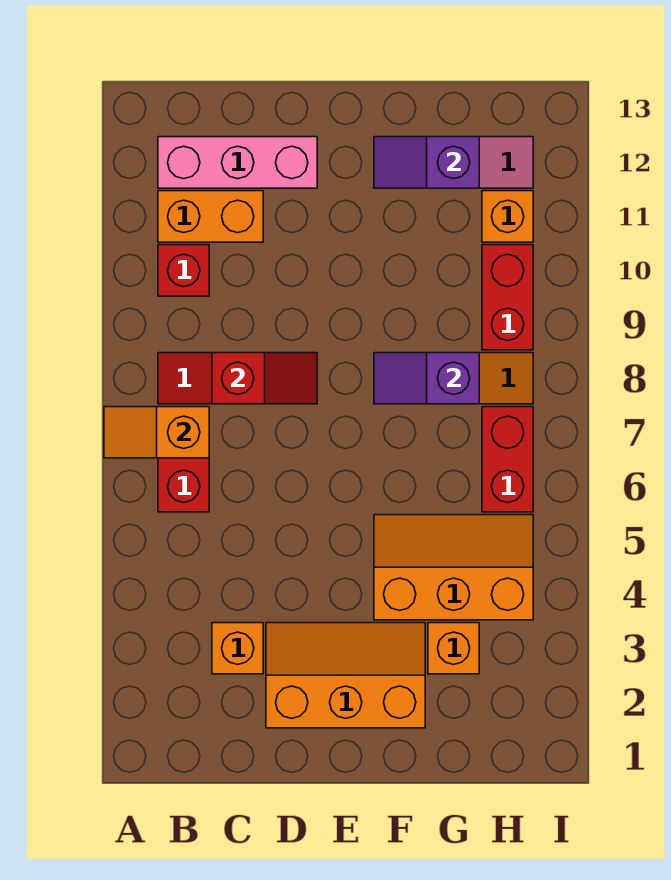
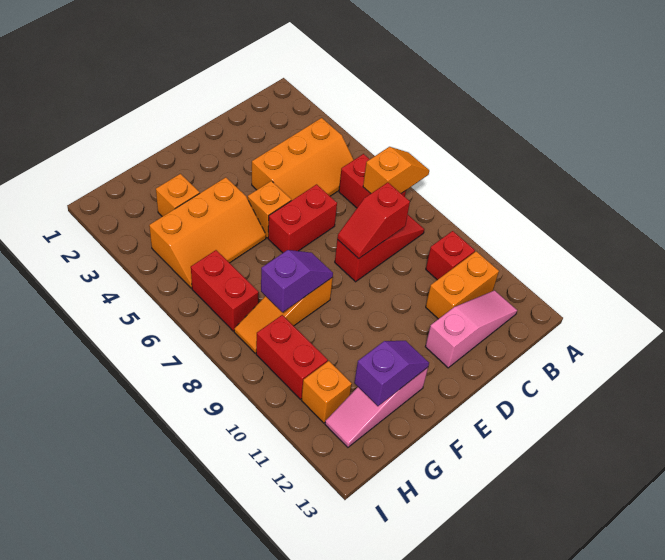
pink 1x3 brick [158,137,317,188] -> pink 1x3 slope [425,290,517,368]
orange 1x1 brick [212,623,263,674] -> orange 1x1 brick moved to [248,181,291,238]
orange 2x3 slope [266,623,425,728] -> orange 2x3 slope moved to [252,118,354,201]
none -> red 1x2 brick [268,184,337,253]

